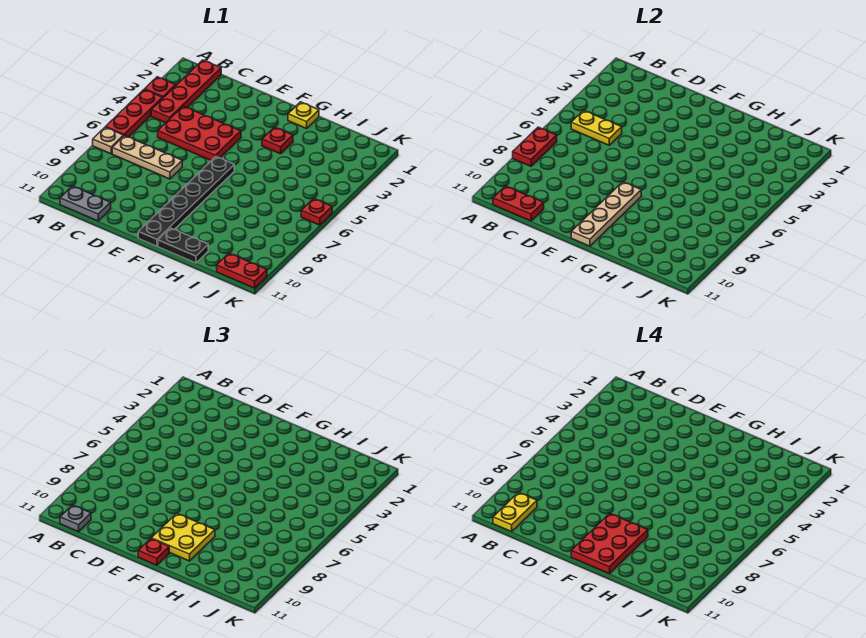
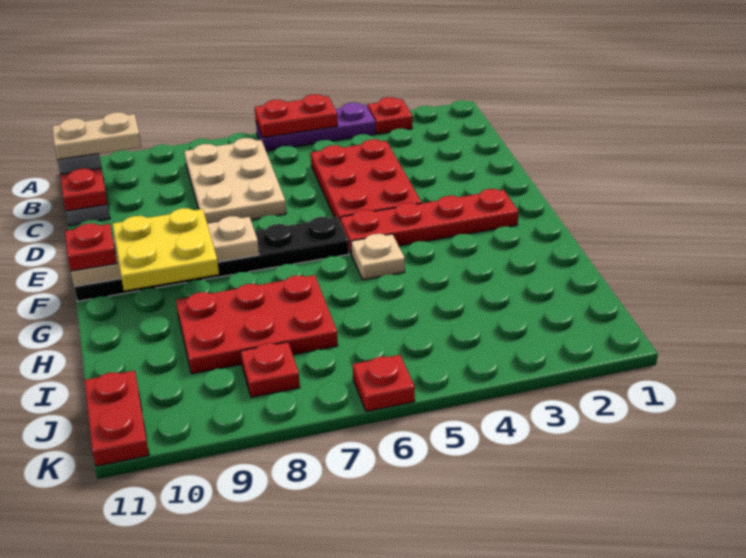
red 1x3 plate [106,89,163,137] -> purple 1x3 plate [256,103,376,151]
tan 1x1 plate [93,127,124,154] -> tan 1x1 plate moved to [351,234,405,280]
red 1x2 plate [513,127,557,166] -> red 1x2 plate moved to [255,94,338,138]
red 1x4 plate [151,60,221,123] -> red 1x4 plate moved to [340,189,518,253]
yellow 1x2 plate [571,110,622,145] -> none
tan 1x3 plate [112,136,182,179] -> tan 2x3 plate [184,138,286,224]
yellow 1x2 plate [493,492,537,532] -> tan 1x2 plate [52,112,141,160]
red 2x3 plate [571,513,648,574] -> red 2x3 plate moved to [176,275,338,374]
yellow 1x1 plate [288,102,319,129] -> none
red 1x1 plate [262,127,293,154] -> red 1x1 plate moved to [241,342,300,397]
black 1x2 plate [158,228,208,263] -> none

